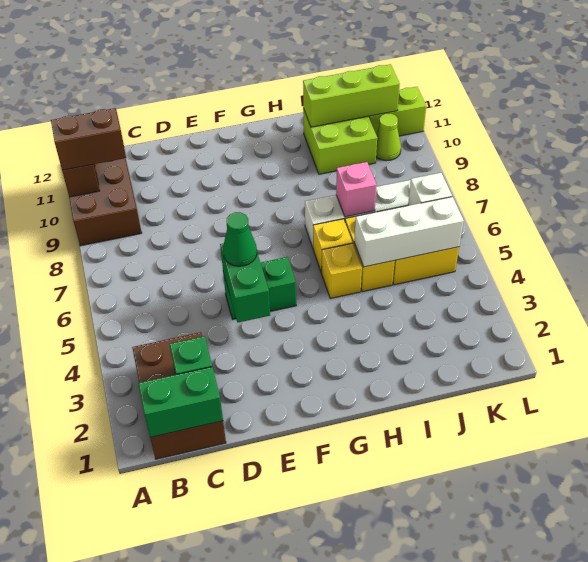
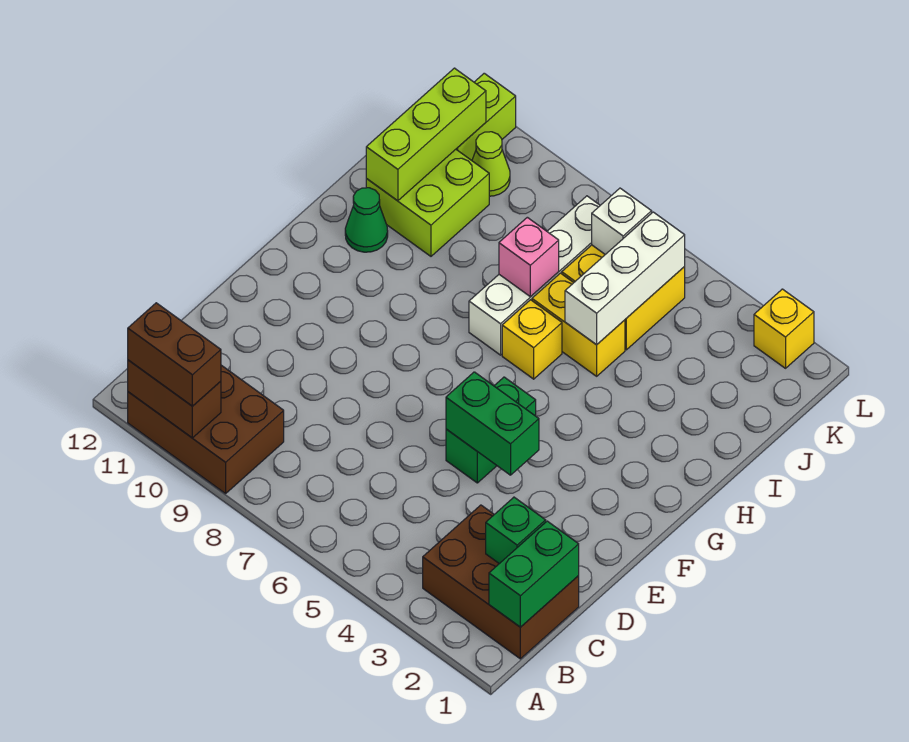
brown 1x2 brick [51,108,126,170] -> brown 1x2 brick turned to [128,303,221,406]
green 1x1 cone [223,212,257,266] -> green 1x1 cone moved to [345,188,388,252]
yellow 1x1 brick [322,243,362,299] -> yellow 1x1 brick moved to [754,289,814,368]

